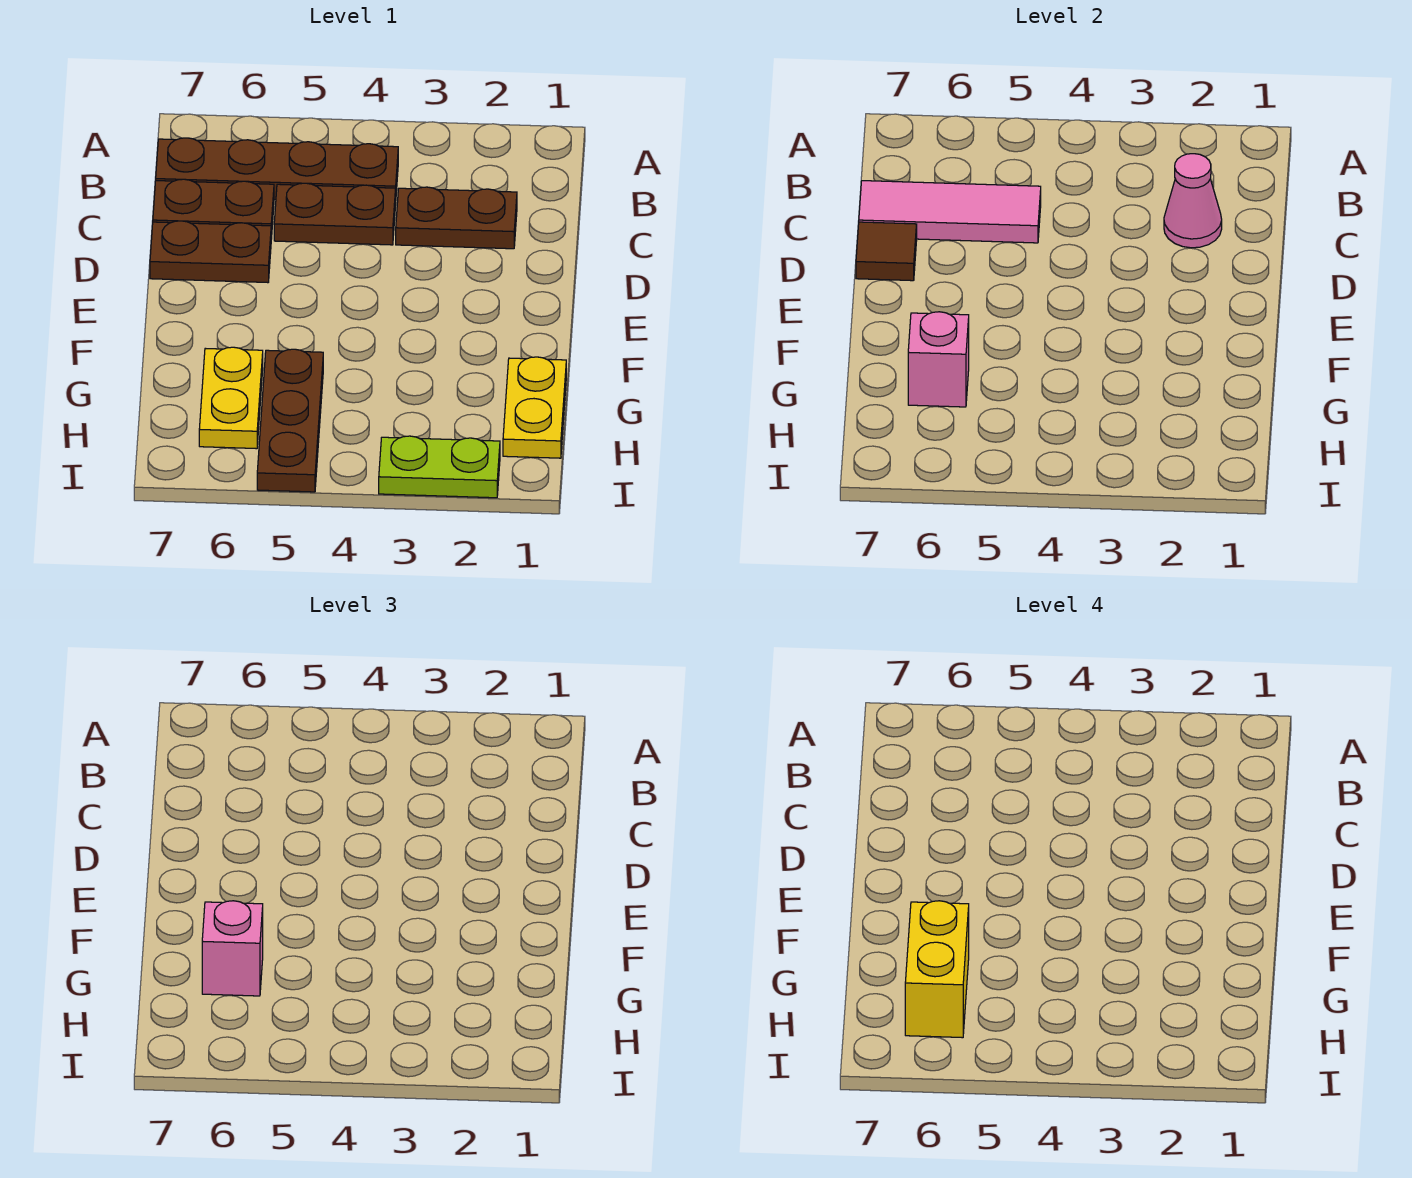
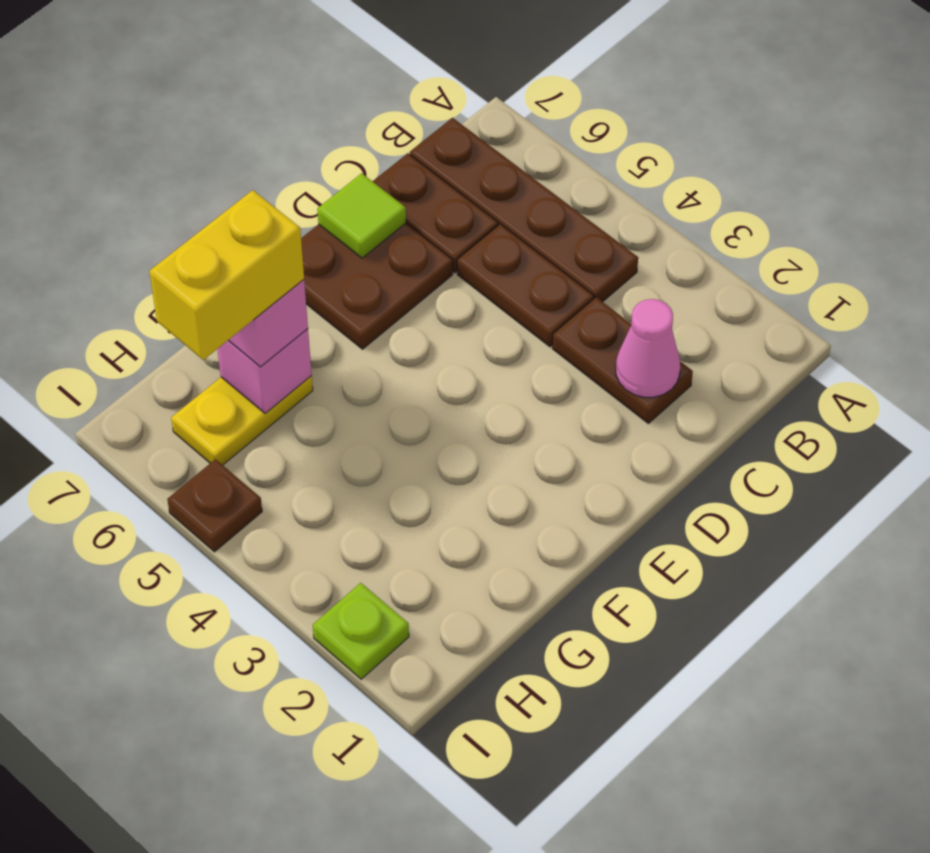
pink 1x3 tile [859,181,1041,243] -> none
brown 1x2 plate [150,221,271,283] -> brown 2x2 plate [301,223,453,349]
brown 1x1 tile [856,222,917,281] -> lime 1x1 tile [317,173,406,258]
yellow 1x2 plate [503,357,566,458] -> none
brown 1x3 plate [257,349,323,492] -> brown 1x1 plate [167,459,262,552]
lime 1x2 plate [379,436,500,498] -> lime 1x1 plate [313,583,409,679]

